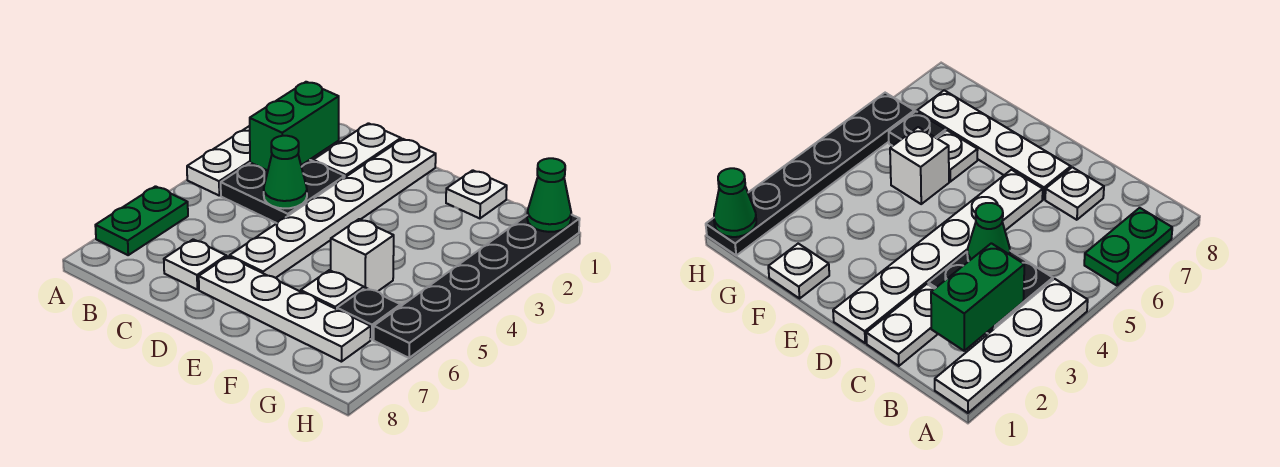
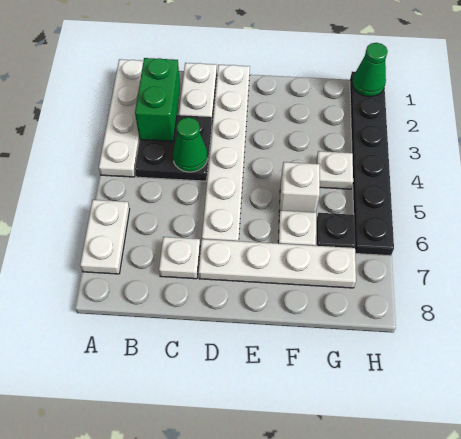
green 1x2 plate [95,186,188,255] -> white 1x2 plate [80,200,130,274]
white 1x1 plate [446,170,507,218] -> white 1x1 plate moved to [317,151,353,189]

